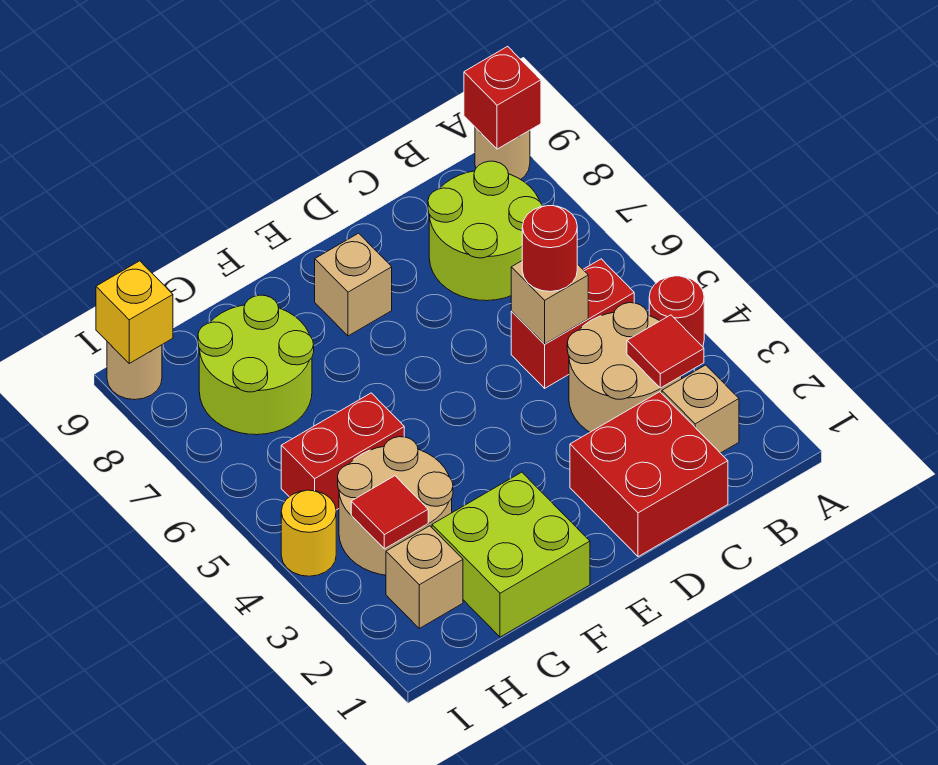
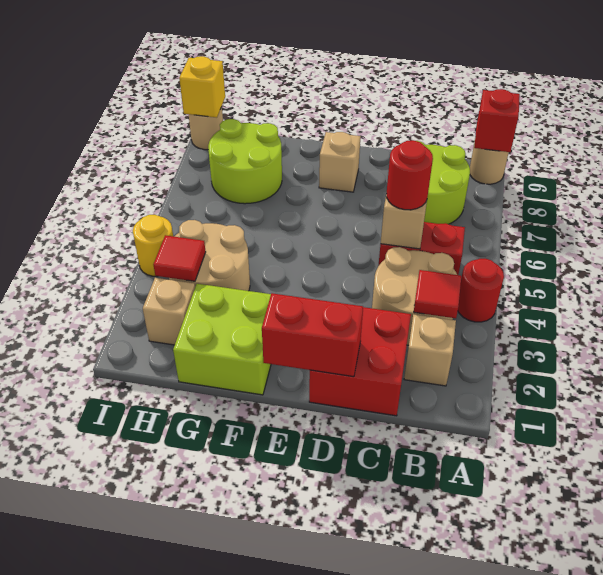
red 1x2 brick [281,393,404,510] -> red 1x2 brick moved to [262,293,363,377]

